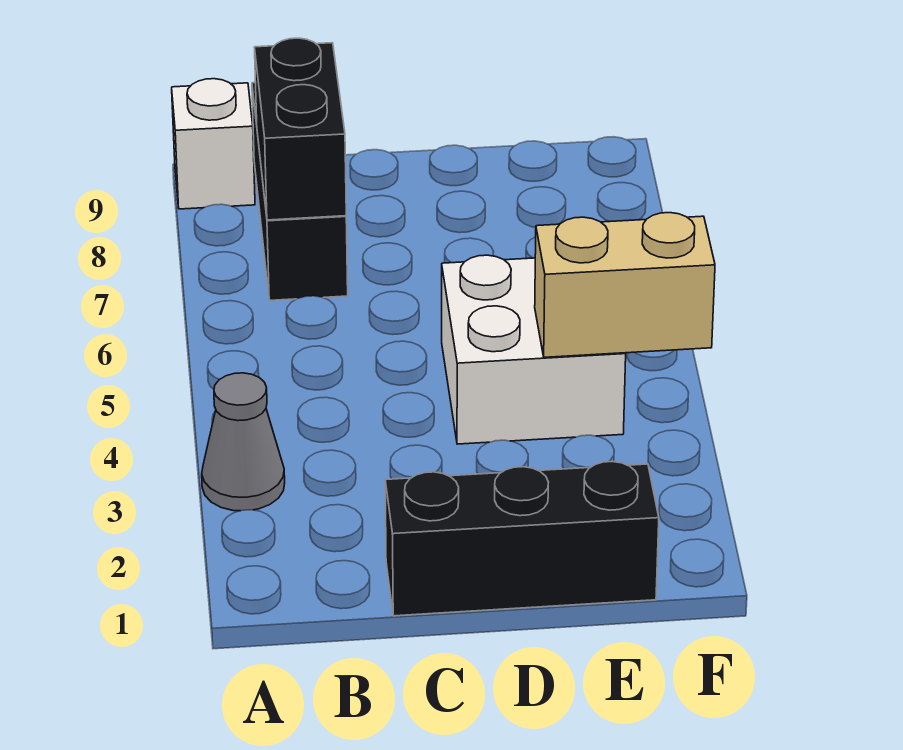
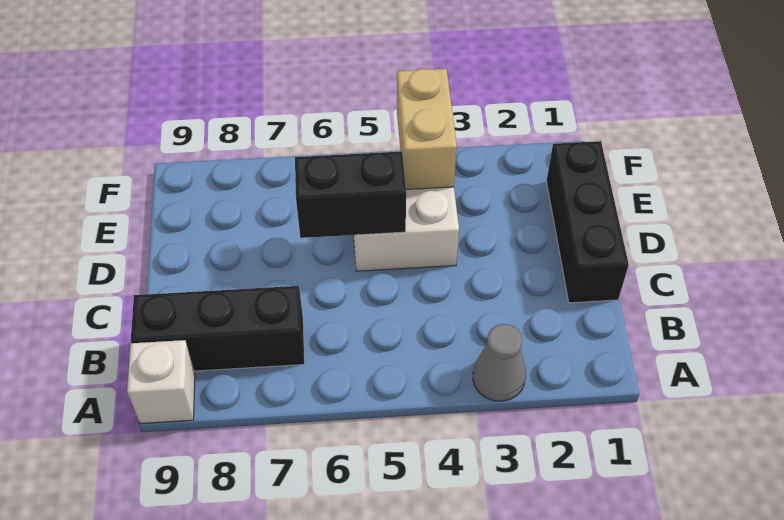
black 1x2 brick [255,38,346,220] -> black 1x2 brick moved to [295,151,406,238]

